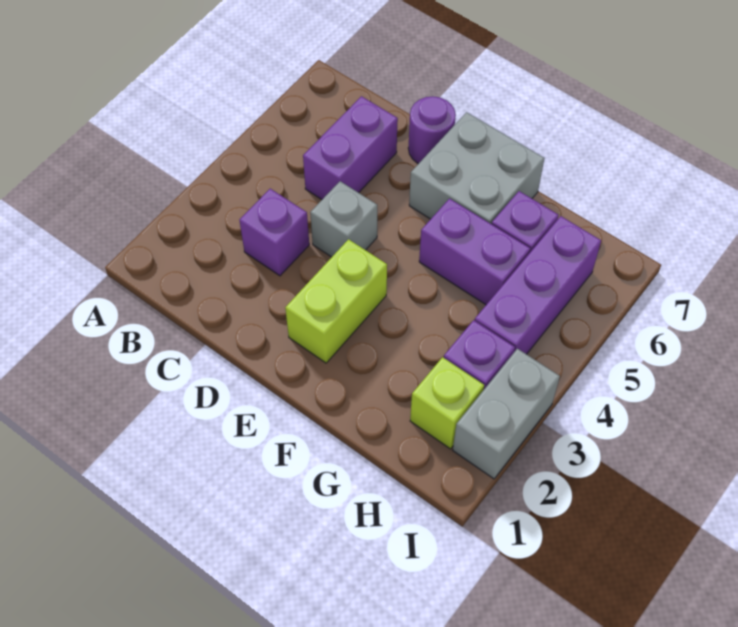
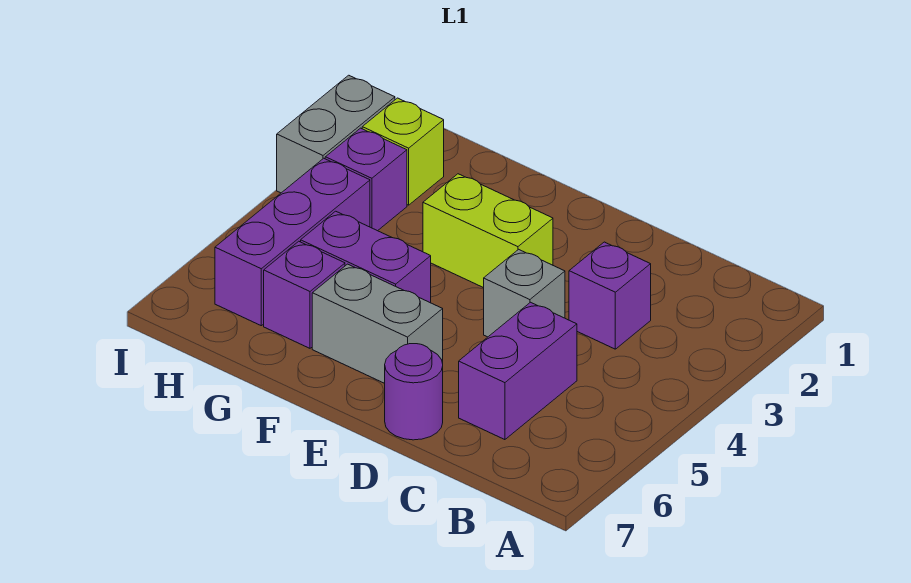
lime 1x2 brick [285,239,387,363] -> lime 1x2 brick turned to [423,174,553,288]
grey 2x2 brick [409,112,545,224] -> grey 1x2 brick [312,264,443,383]

